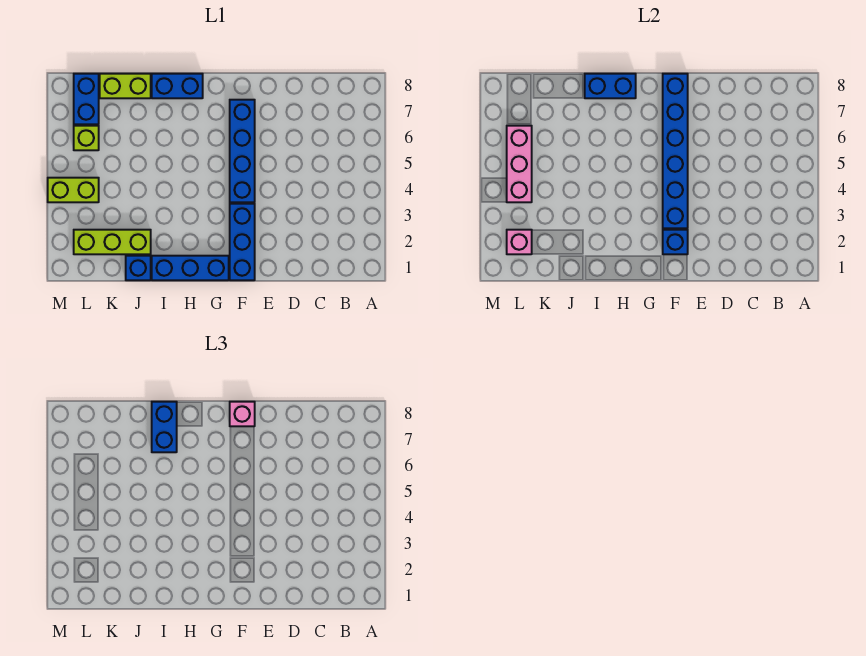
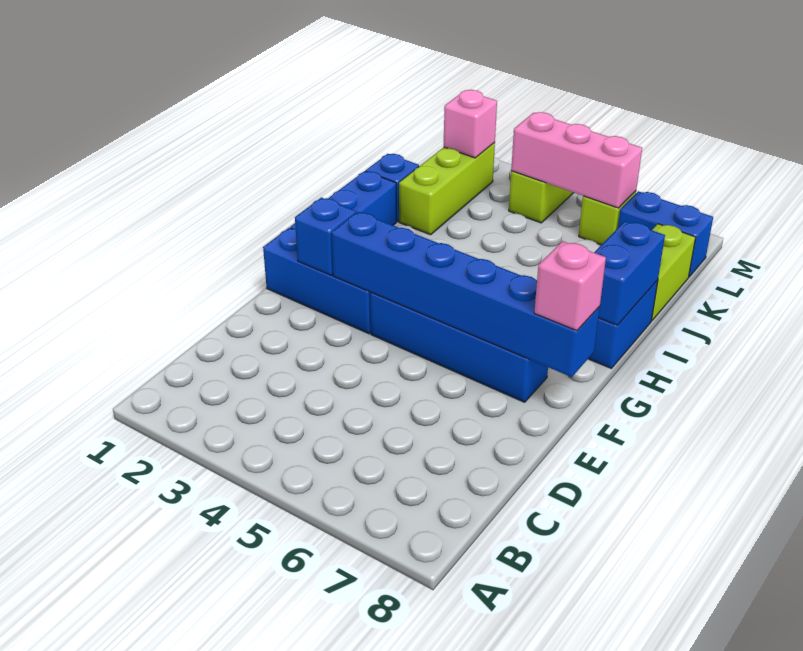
blue 1x2 brick [152,402,177,452] -> none

